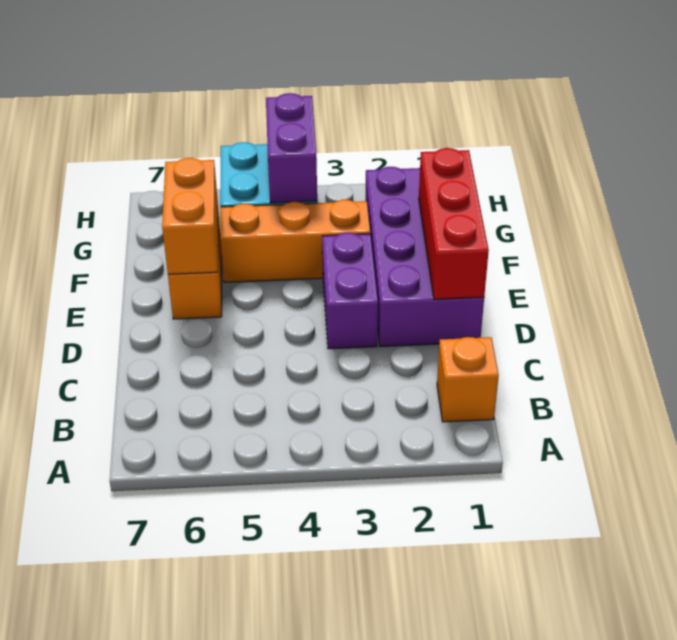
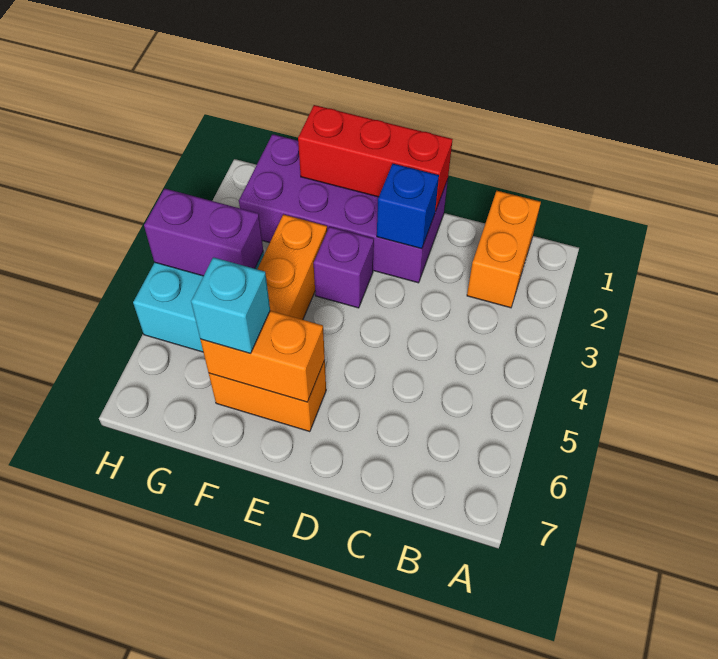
orange 1x1 brick [437,337,499,422] -> orange 1x2 brick [467,191,541,308]
none -> blue 1x1 brick [377,164,439,249]
purple 1x2 brick [322,233,378,349] -> purple 1x1 brick [314,227,374,308]
none -> cyan 1x1 brick [191,257,270,353]

